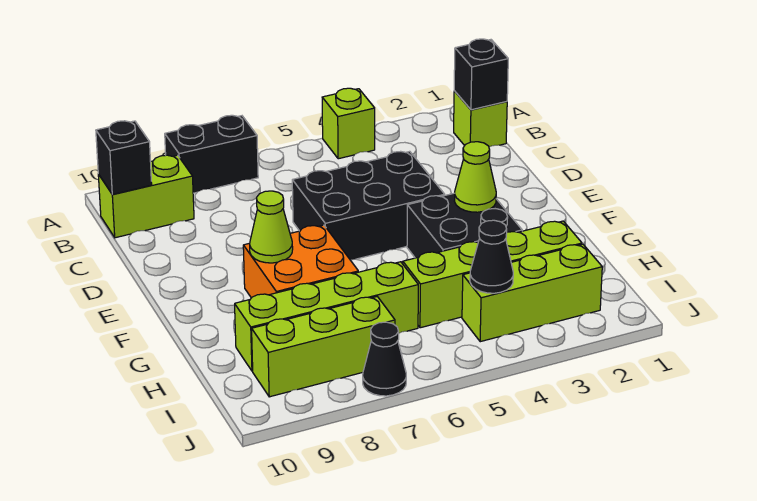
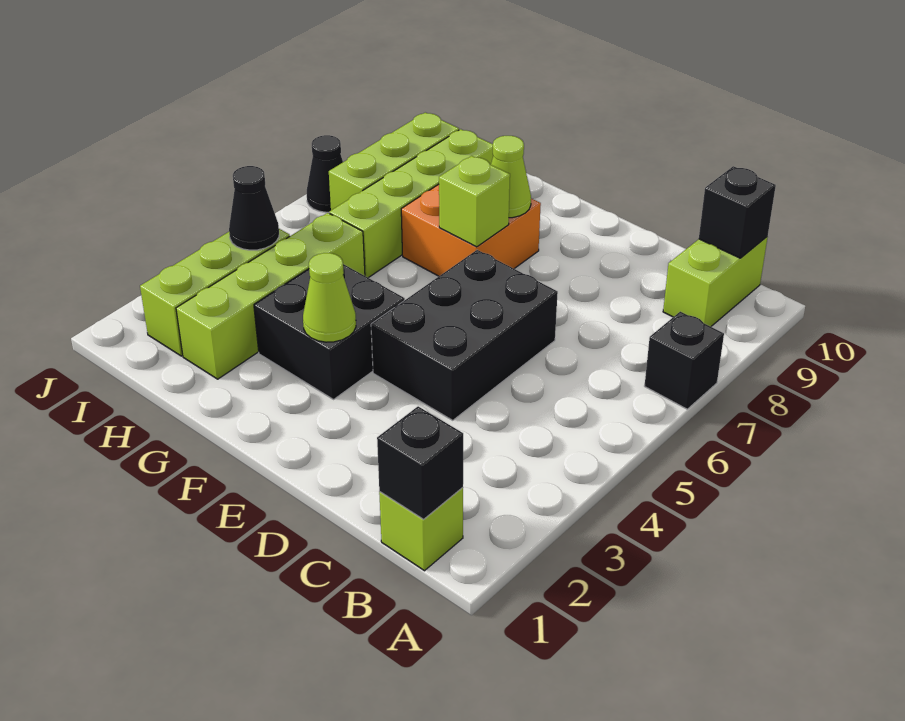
lime 1x1 brick [322,88,375,159] -> lime 1x1 brick moved to [439,156,510,247]
black 1x2 brick [165,115,258,193] -> black 1x1 brick [645,312,724,409]

